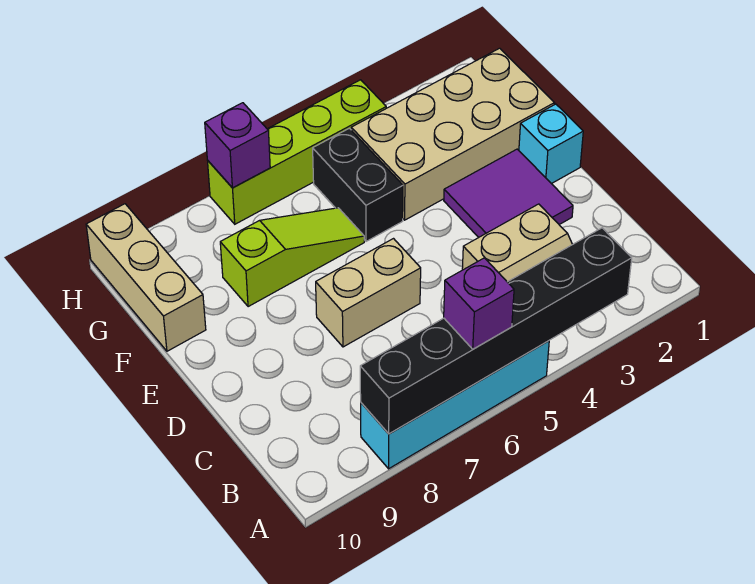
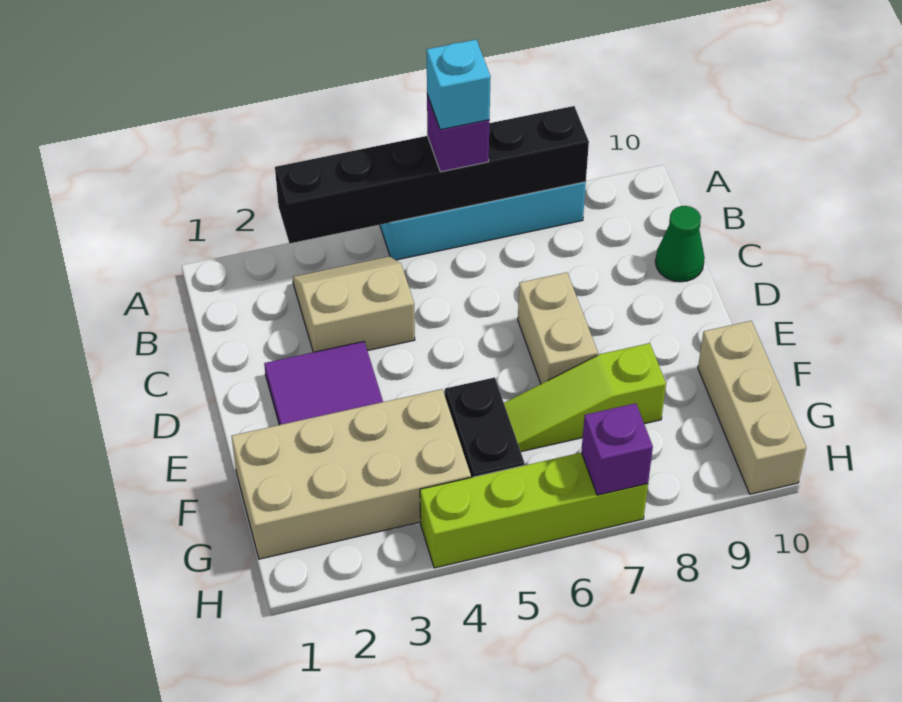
none -> green 1x1 cone [655,206,705,282]
tan 1x2 brick [316,239,421,347] -> tan 1x2 brick turned to [518,272,598,384]
cyan 1x1 brick [519,104,583,184] -> cyan 1x1 brick moved to [427,40,491,130]

